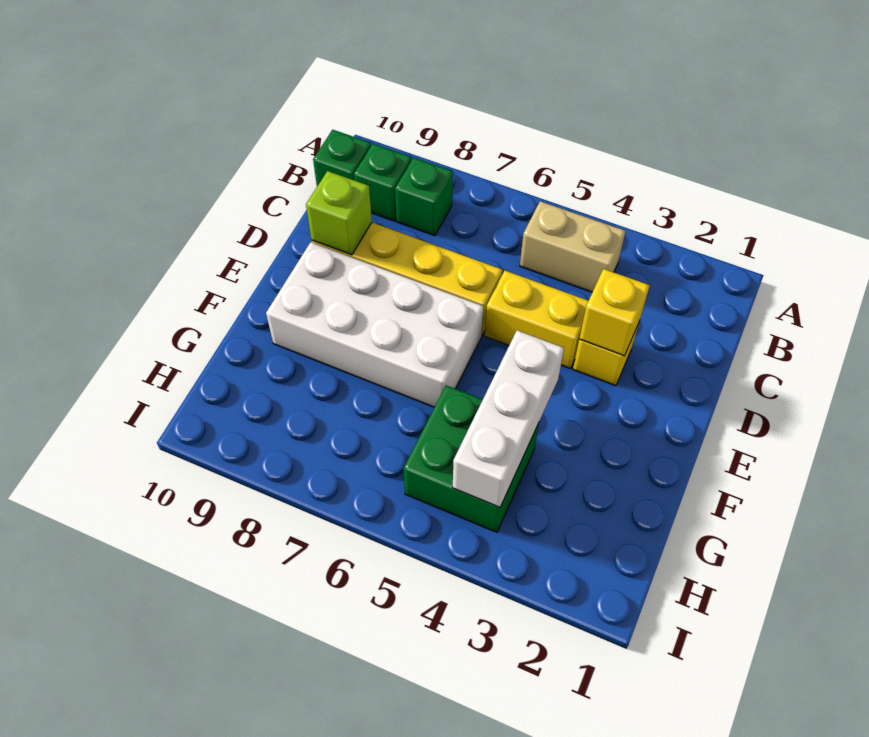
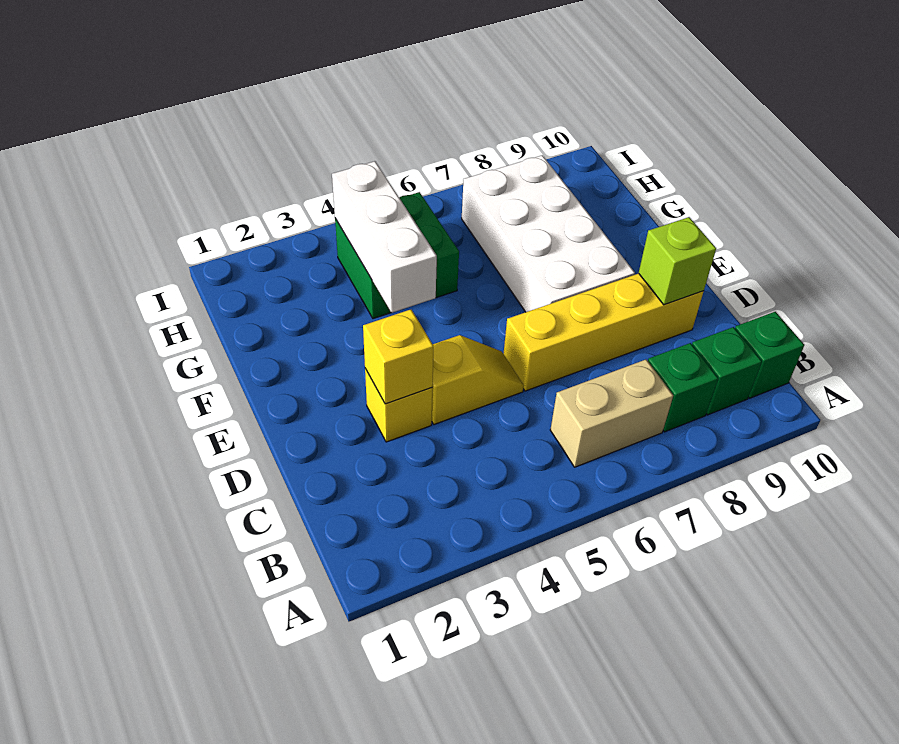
tan 1x2 brick [520,201,626,292] -> tan 1x2 brick moved to [550,360,673,467]
yellow 1x2 brick [485,271,588,369] -> yellow 1x2 slope [432,335,524,424]
white 2x4 brick [266,242,484,407] -> white 2x4 brick turned to [462,155,635,312]

